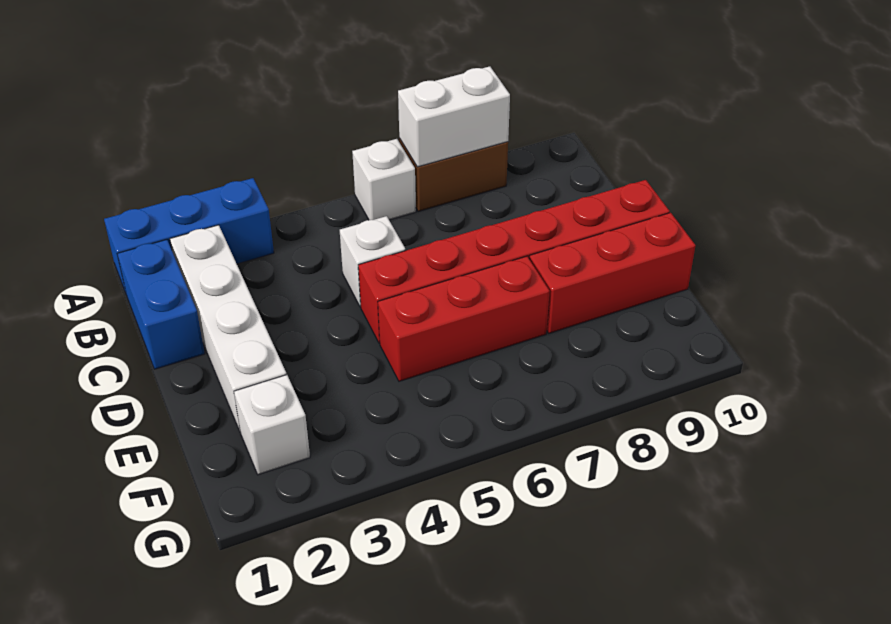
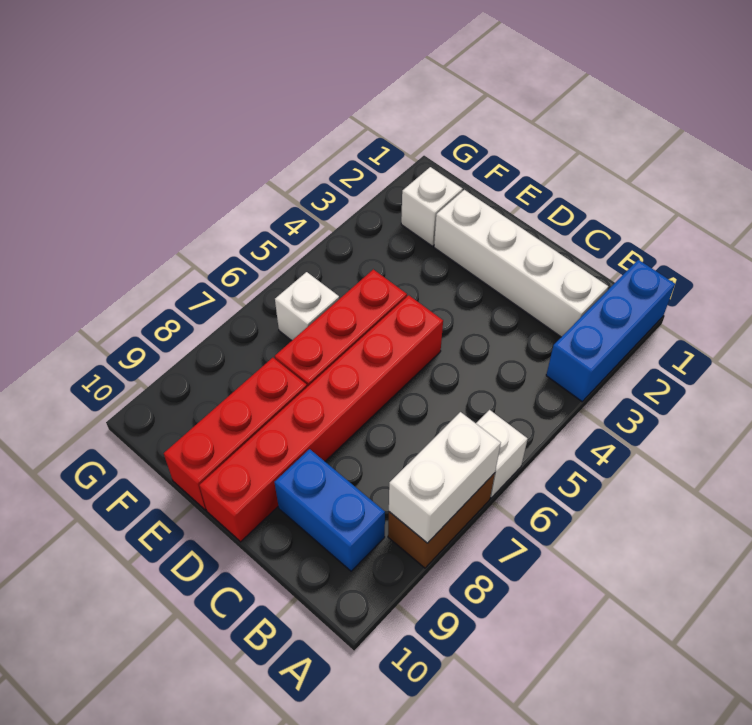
blue 1x2 brick [117,240,205,369] -> blue 1x2 brick moved to [274,449,385,571]
white 1x1 brick [340,216,406,307] -> white 1x1 brick moved to [275,272,339,341]

